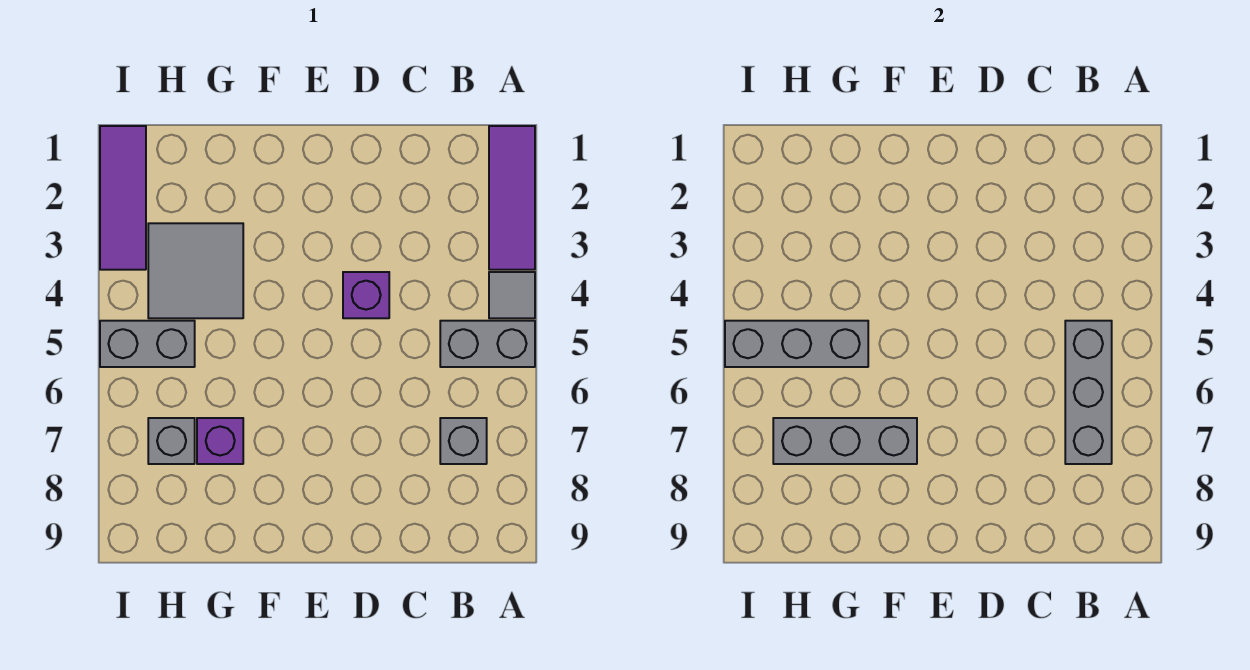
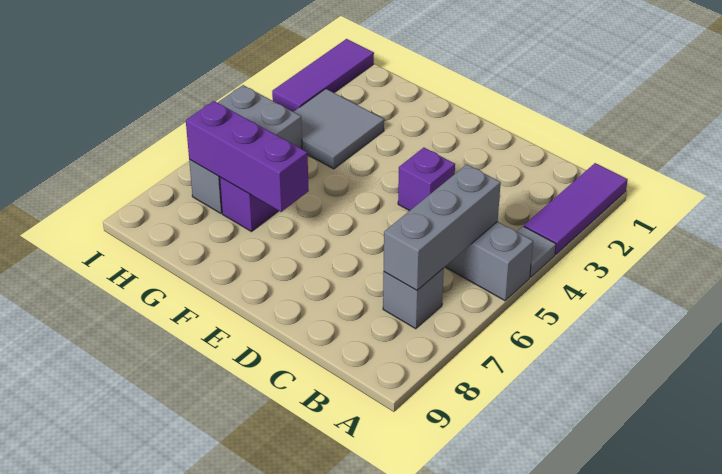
grey 1x3 brick [773,418,917,464] -> purple 1x3 brick [186,101,309,212]
grey 1x3 brick [725,321,868,367] -> none

